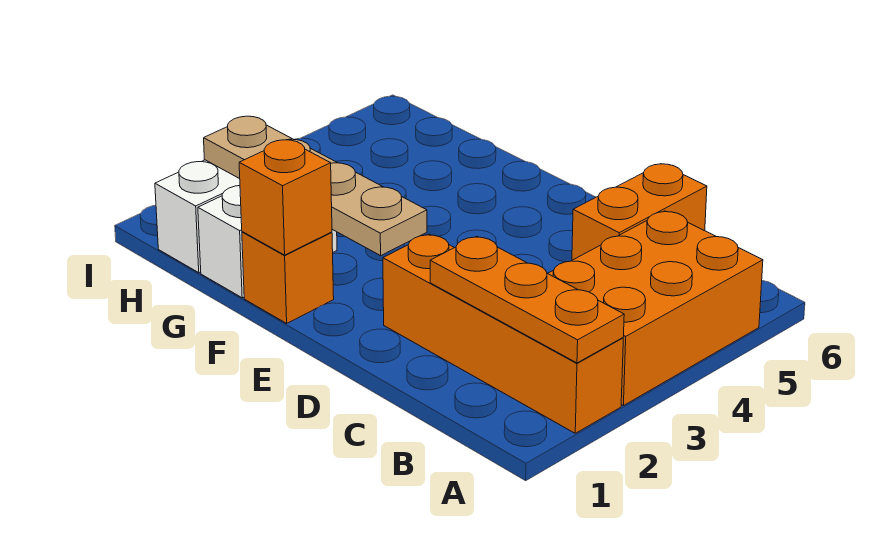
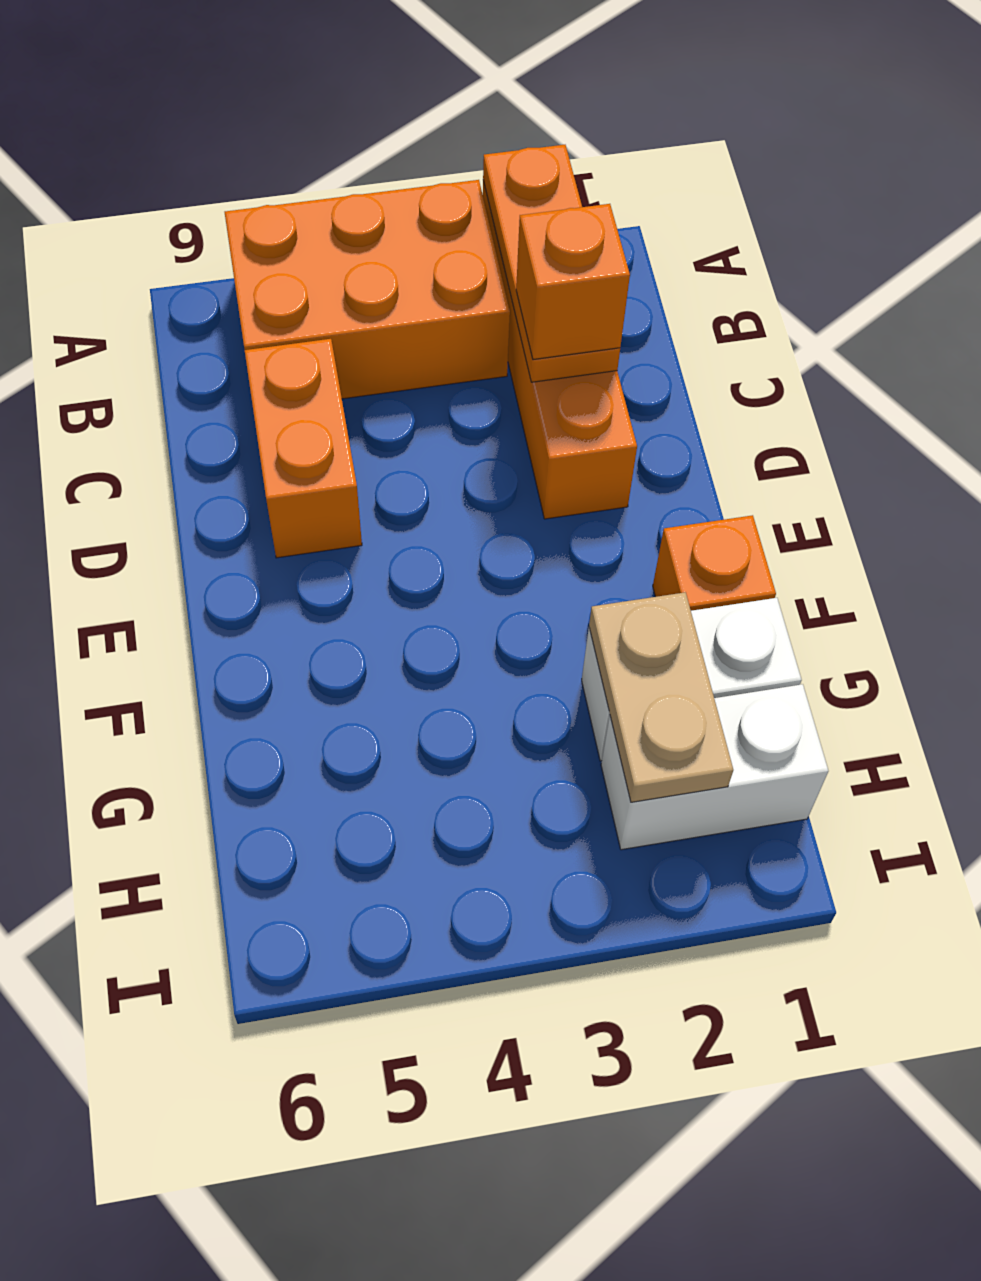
orange 1x2 brick [572,164,707,260] -> orange 1x2 brick turned to [245,339,362,558]
tan 1x4 plate [204,116,427,256] -> tan 1x2 plate [589,592,733,802]
orange 1x1 brick [239,140,332,255] -> orange 1x1 brick moved to [516,204,630,360]

